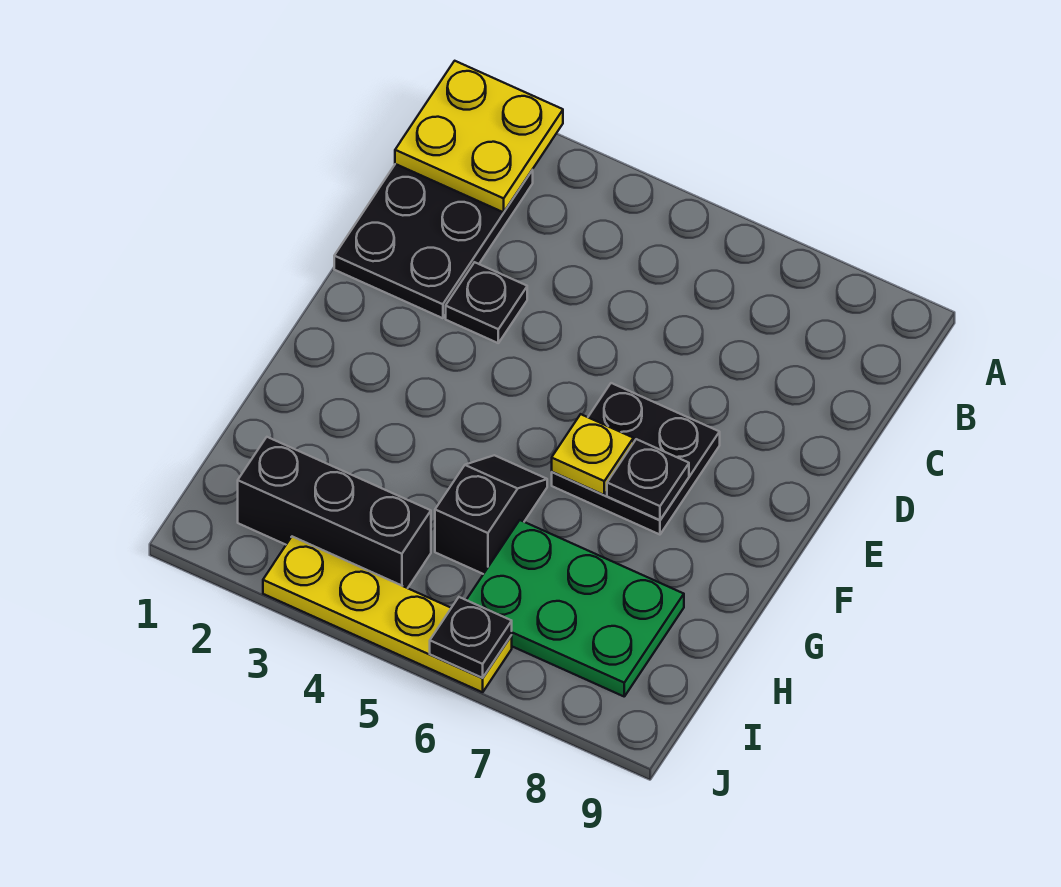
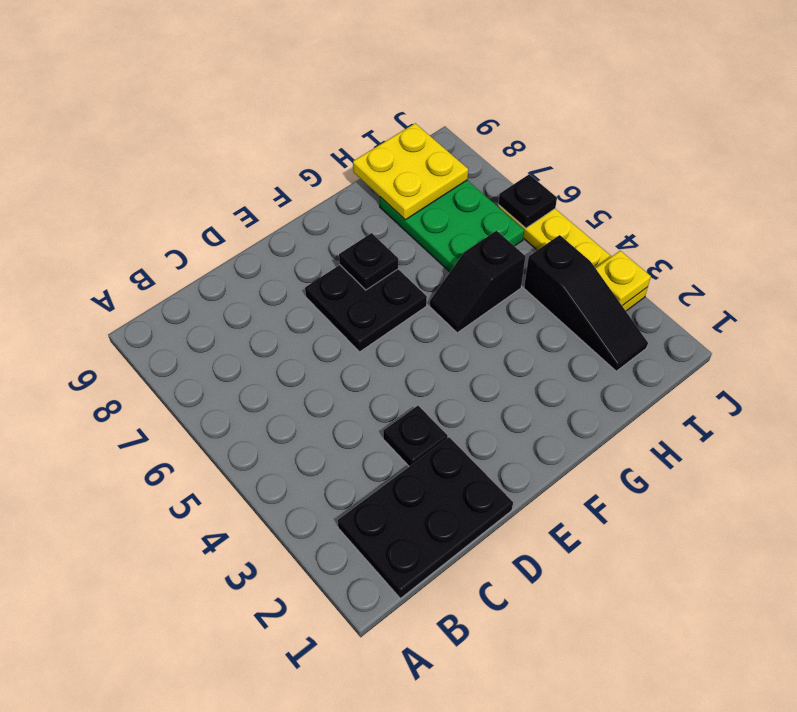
yellow 2x2 plate [395,61,563,212] -> yellow 2x2 plate moved to [353,123,468,220]
yellow 1x1 plate [552,414,633,495] -> yellow 1x1 plate moved to [596,251,651,306]
black 1x3 brick [238,437,431,588] -> black 1x3 slope [524,235,648,371]

